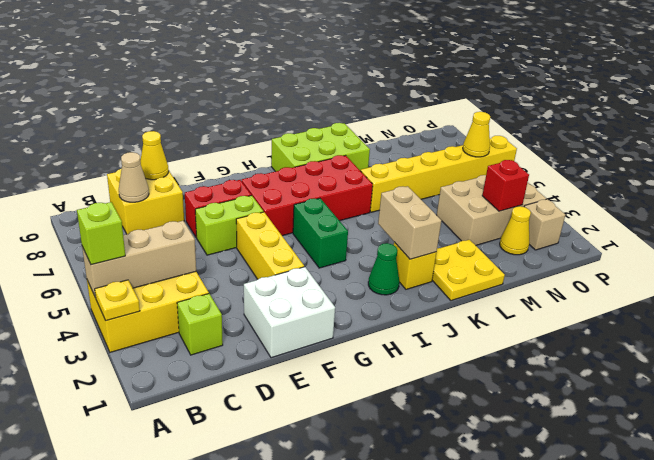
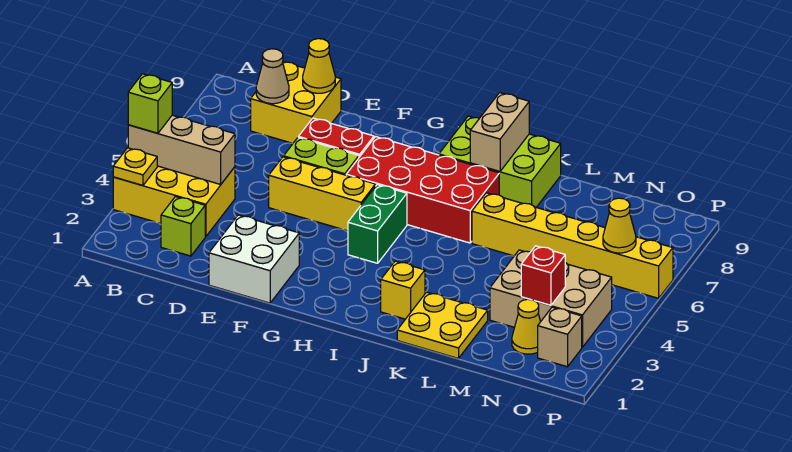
yellow 1x3 brick [236,212,304,279] -> yellow 1x3 brick turned to [269,157,375,231]
green 1x1 cone [368,243,399,295] -> none
tan 1x2 brick [378,186,442,259] -> tan 1x2 brick moved to [470,93,529,172]

